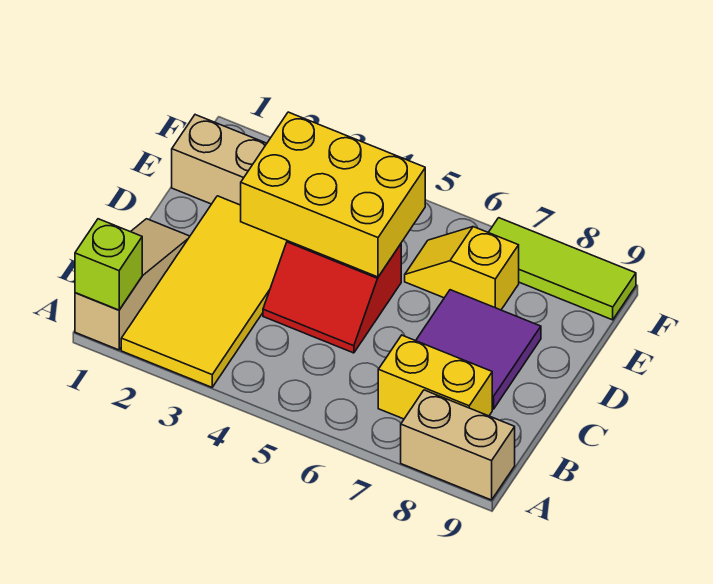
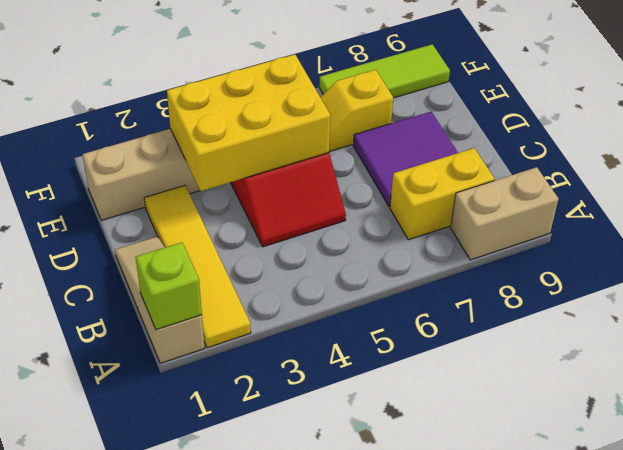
yellow 2x4 tile [121,196,287,387] -> yellow 1x4 tile [144,185,251,348]

